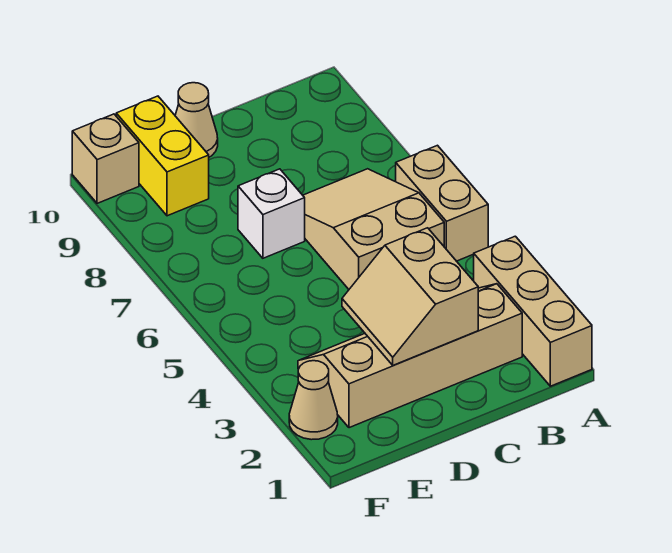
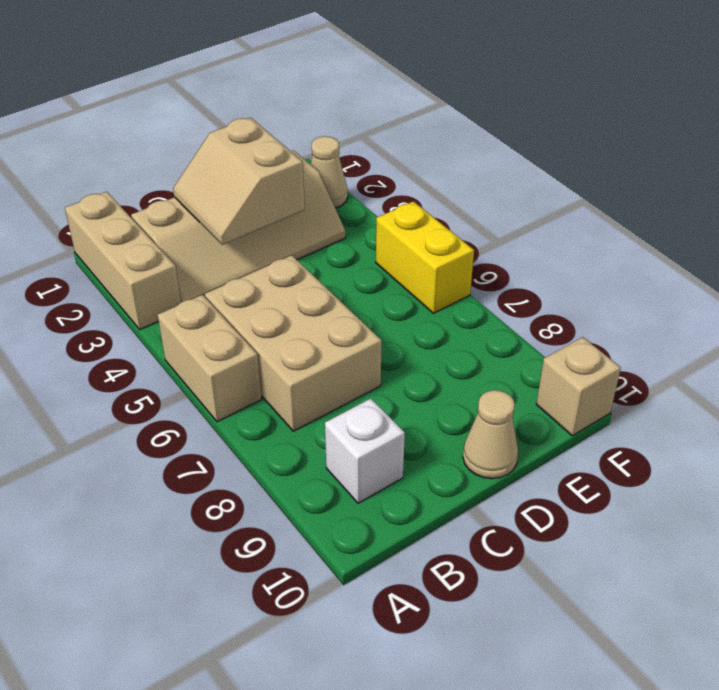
tan 2x3 slope [303,169,444,289] -> tan 2x3 brick [205,255,382,431]
tan 2x2 slope [342,228,478,365] -> tan 2x2 slope turned to [173,118,305,245]
white 1x1 brick [238,169,305,258] -> white 1x1 brick moved to [325,399,405,503]
yellow 1x2 brick [116,96,209,216] -> yellow 1x2 brick moved to [376,201,474,313]

